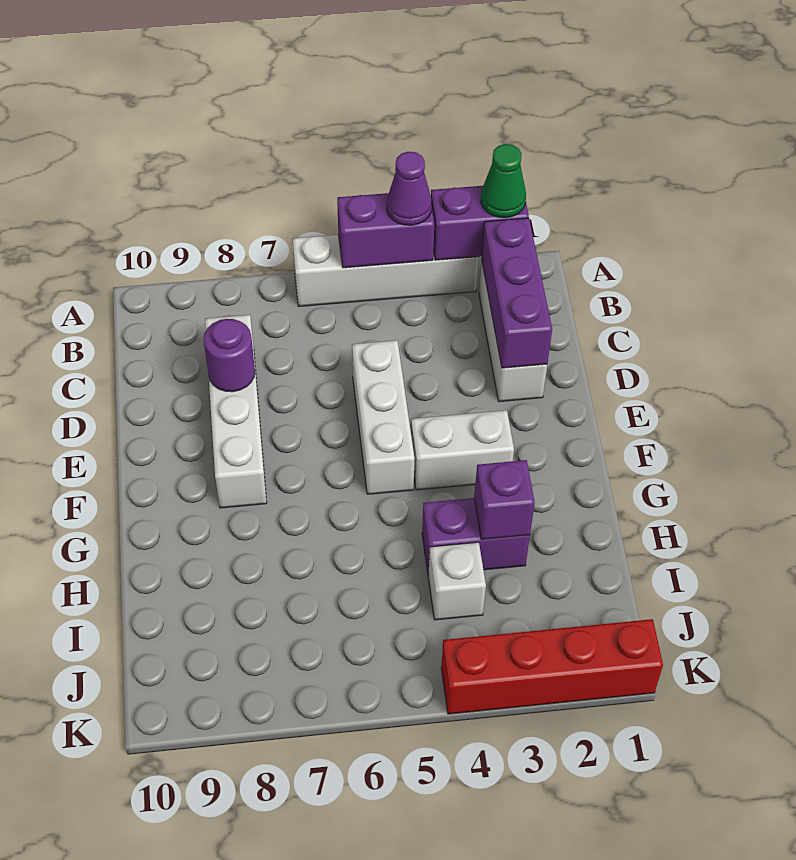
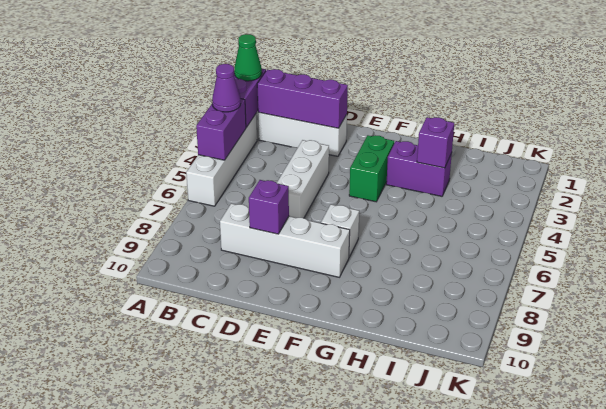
white 1x3 brick [352,340,415,494] -> white 1x3 brick turned to [277,140,329,218]
purple 1x1 round brick [204,319,255,392] -> purple 1x1 brick [249,180,289,234]
white 1x2 brick [411,410,514,490] -> green 1x2 brick [349,135,394,202]
purple 1x2 brick [422,498,530,573] -> purple 1x2 brick turned to [386,141,452,196]
white 1x1 brick [428,542,486,620] -> white 1x1 brick moved to [321,204,359,257]
red 1x4 brick [441,619,663,714] -> none

